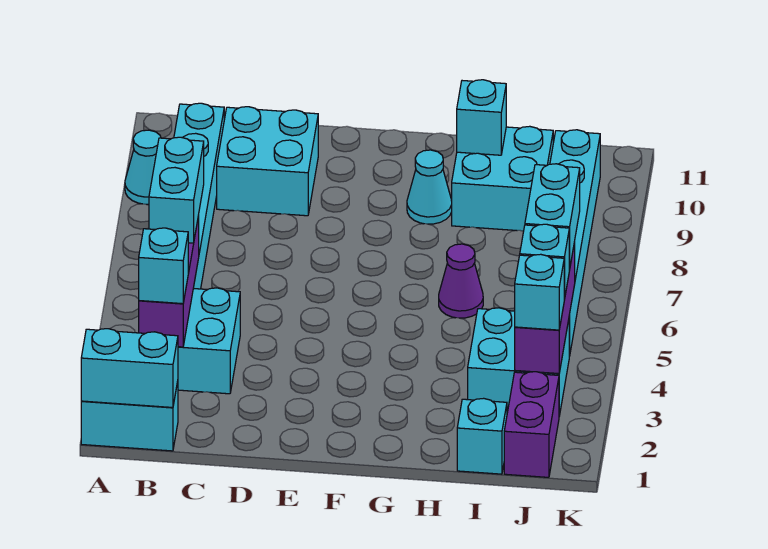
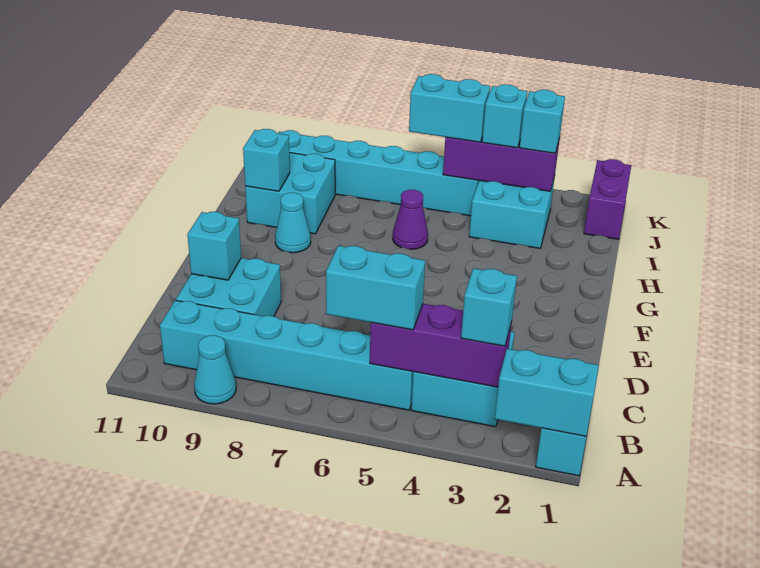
cyan 1x2 brick [81,329,178,407] -> cyan 1x2 brick turned to [495,349,599,436]
cyan 1x1 brick [457,398,507,474] -> cyan 1x1 brick moved to [187,212,241,280]
purple 1x2 brick [504,372,559,477] -> purple 1x2 brick turned to [584,159,631,239]

